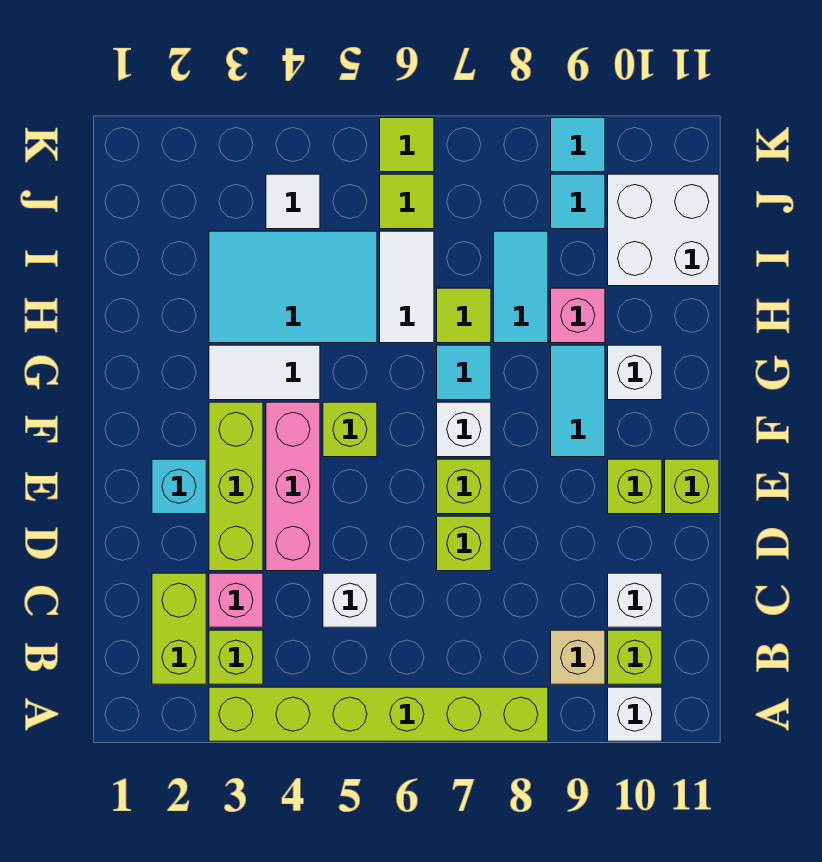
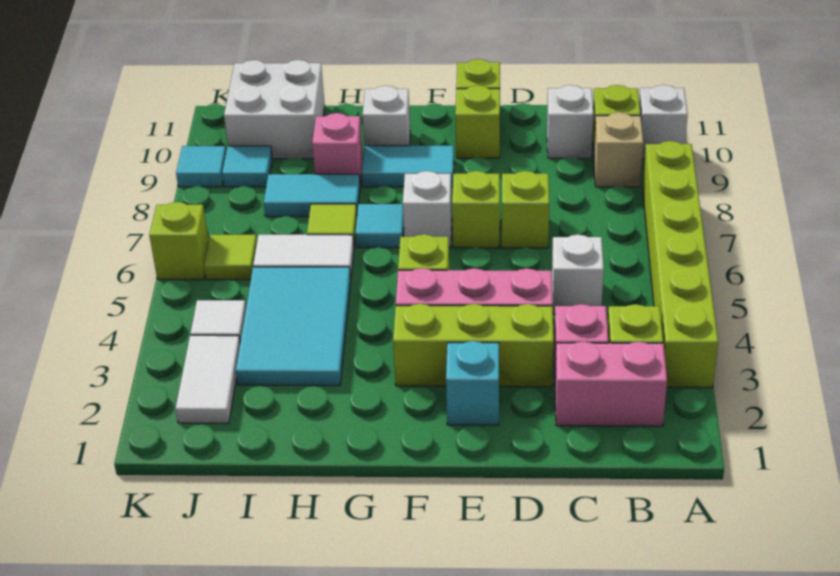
lime 1x2 brick [152,573,206,684] -> pink 1x2 brick [555,341,667,426]
white 1x2 tile [209,345,320,400] -> white 1x2 tile moved to [176,335,240,423]
lime 1x1 tile [380,118,434,172] -> lime 1x1 brick [149,202,209,280]

